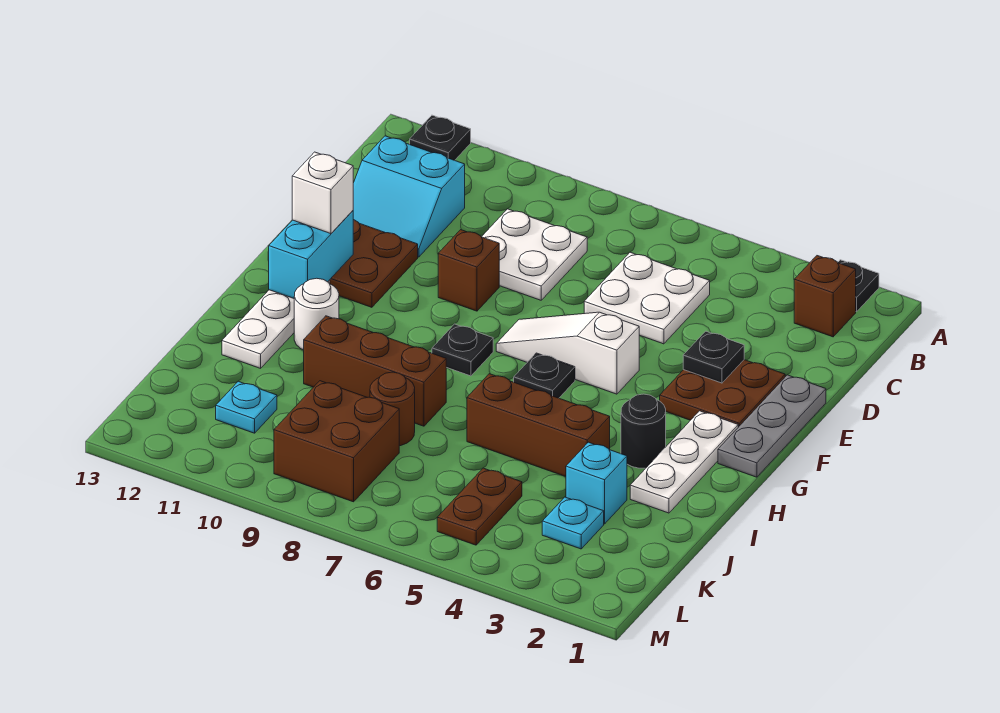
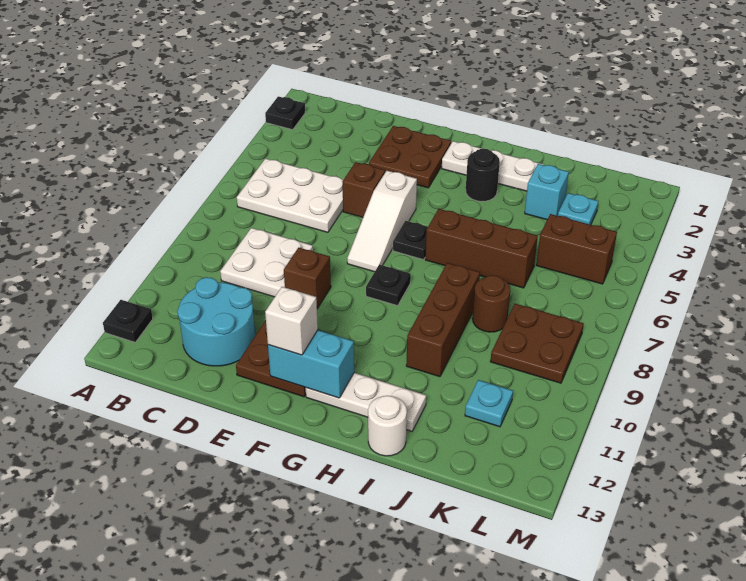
brown 1x1 brick [794,256,856,337] -> brown 1x1 brick moved to [342,162,385,217]
white 2x2 plate [584,252,710,344] -> white 2x3 plate [237,159,343,232]
cyan 2x2 slope [353,136,465,257] -> cyan 2x2 round brick [177,277,255,366]
grey 1x3 plate [718,375,826,477] -> none
black 1x1 plate [683,331,744,383] -> none
white 1x1 round brick [294,278,339,350] -> white 1x1 round brick moved to [368,396,407,456]
brown 1x3 brick [467,374,610,477] -> brown 1x3 brick turned to [425,209,538,288]
brown 1x2 plate [437,468,522,545] -> brown 1x2 brick [536,214,617,284]
brown 2x2 brick [274,381,399,502] -> brown 2x2 plate [490,304,584,383]

